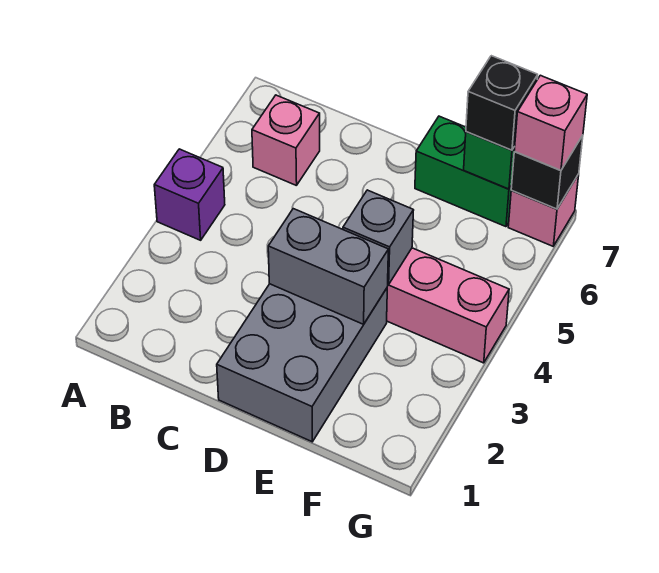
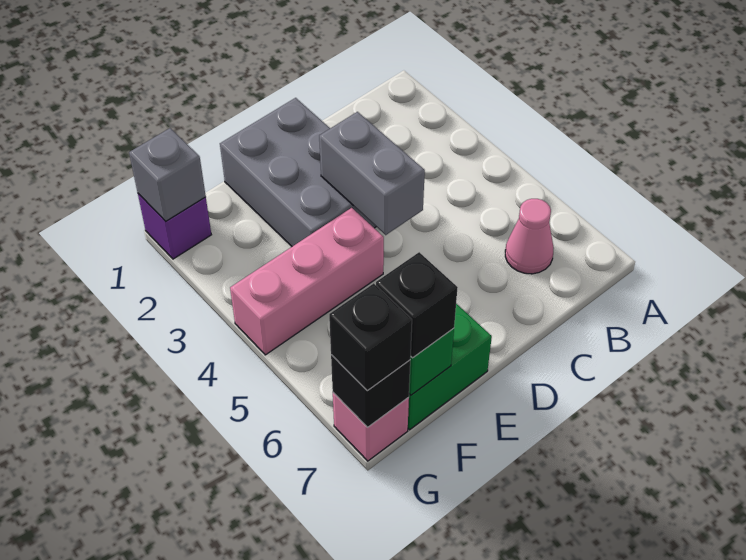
purple 1x1 brick [154,149,225,240] -> purple 1x1 brick moved to [138,194,211,259]
pink 1x1 brick [252,95,320,186] -> pink 1x1 cone [505,199,554,274]
grey 1x2 brick [268,209,388,324] -> grey 1x2 brick turned to [319,112,425,235]
grey 1x1 brick [343,190,414,285] -> grey 1x1 brick moved to [129,128,206,221]
pink 1x1 brick [514,75,587,170] -> black 1x1 brick [329,283,412,390]

